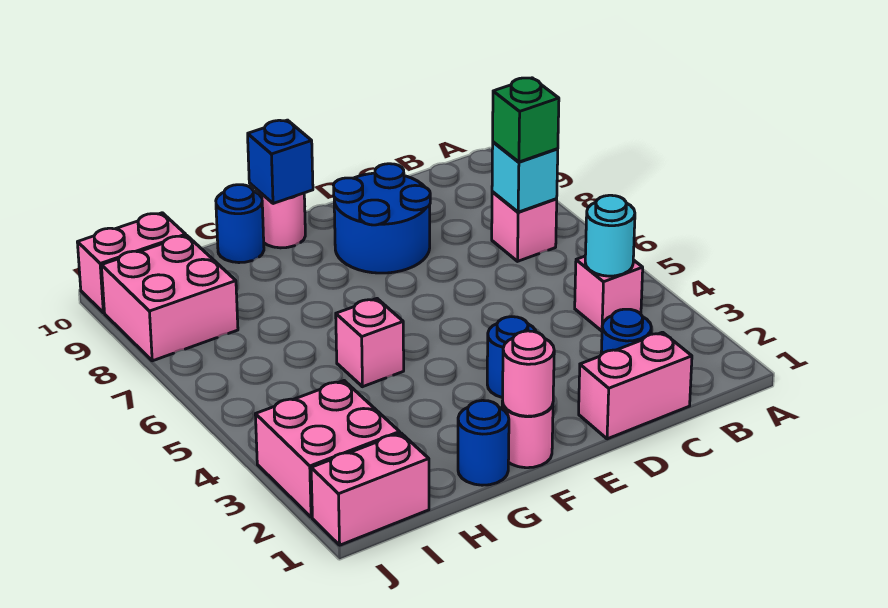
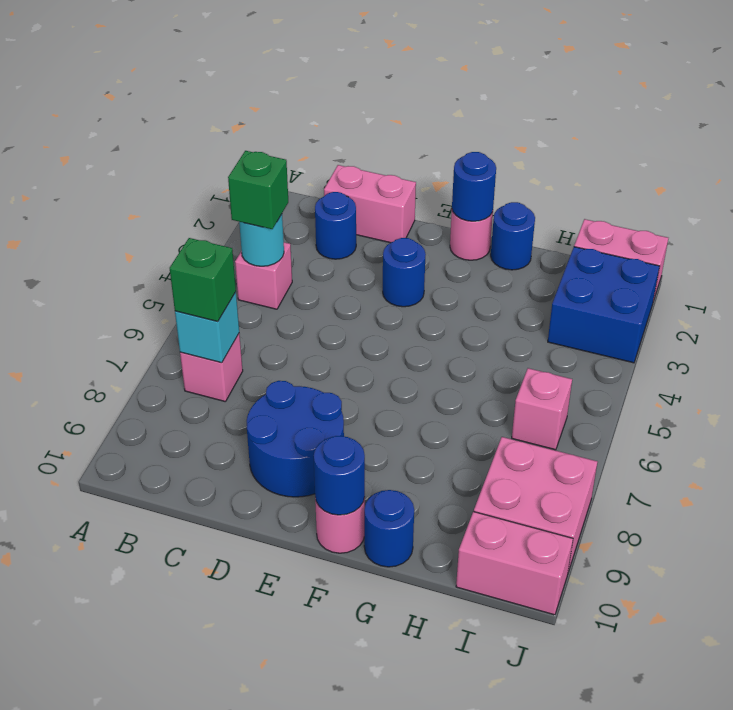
none -> green 1x1 brick [228,151,288,229]
pink 1x1 round brick [503,331,554,416] -> blue 1x1 round brick [452,152,496,221]
blue 1x1 brick [248,120,313,204] -> blue 1x1 round brick [314,436,365,515]
pink 1x1 brick [336,299,404,387] -> pink 1x1 brick moved to [512,368,572,450]
pink 2x2 brick [255,381,400,517] -> blue 2x2 brick [548,247,660,363]

